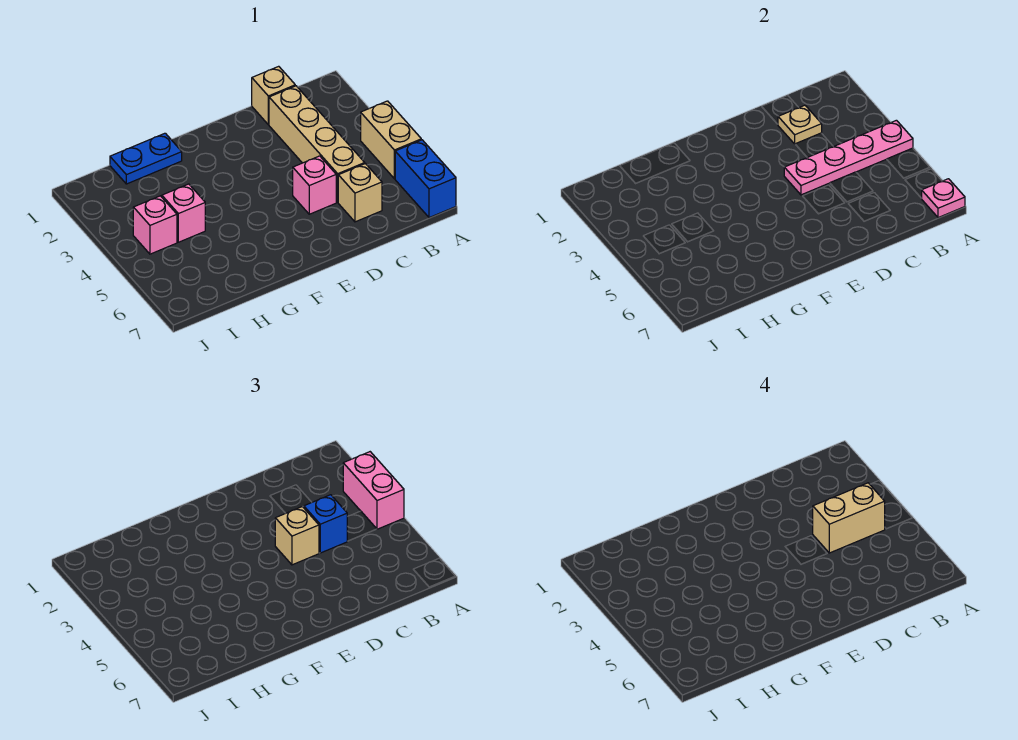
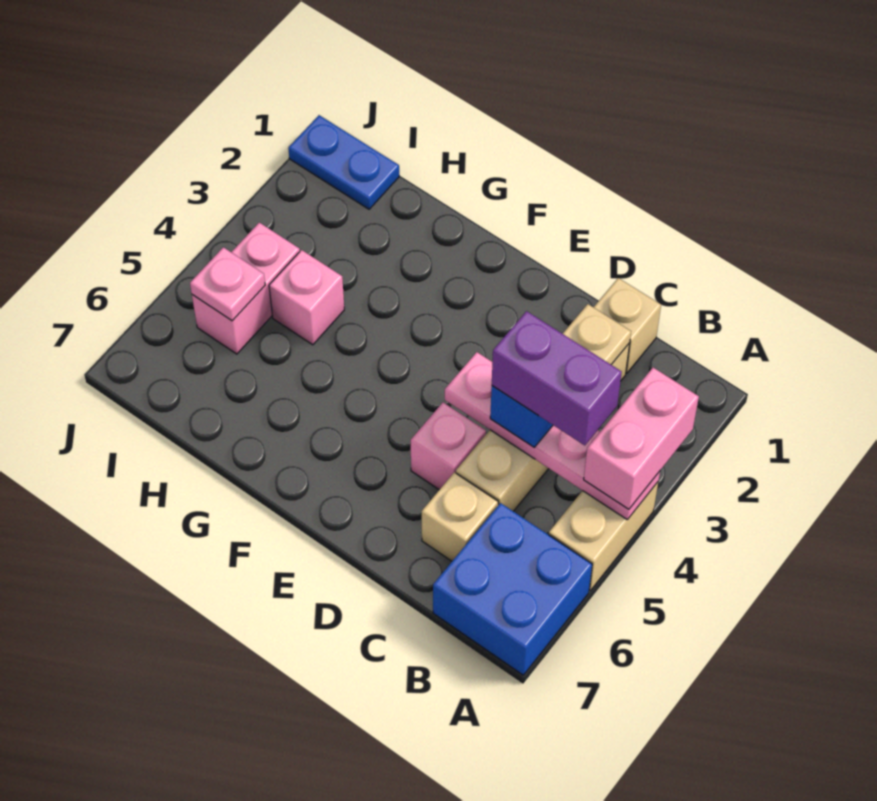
blue 1x2 brick [395,140,456,218] -> blue 2x2 brick [433,503,592,675]
pink 1x1 plate [922,179,965,218] -> pink 1x1 plate moved to [190,247,265,321]
tan 1x2 brick [813,483,885,553] -> purple 1x2 brick [492,311,622,445]
tan 1x1 brick [275,507,319,565] -> none
blue 1x2 plate [110,133,182,184] -> blue 1x2 plate moved to [288,115,399,209]
pink 1x1 brick [133,196,177,254] -> pink 1x2 brick [192,223,300,354]

